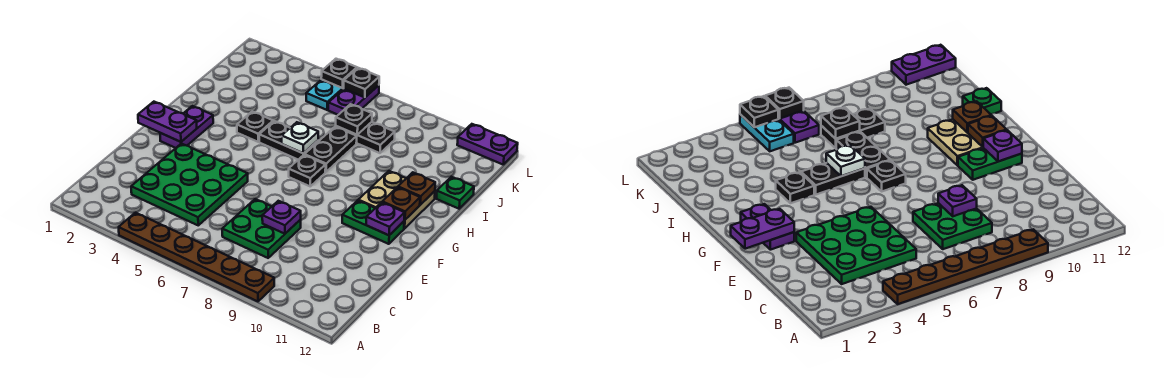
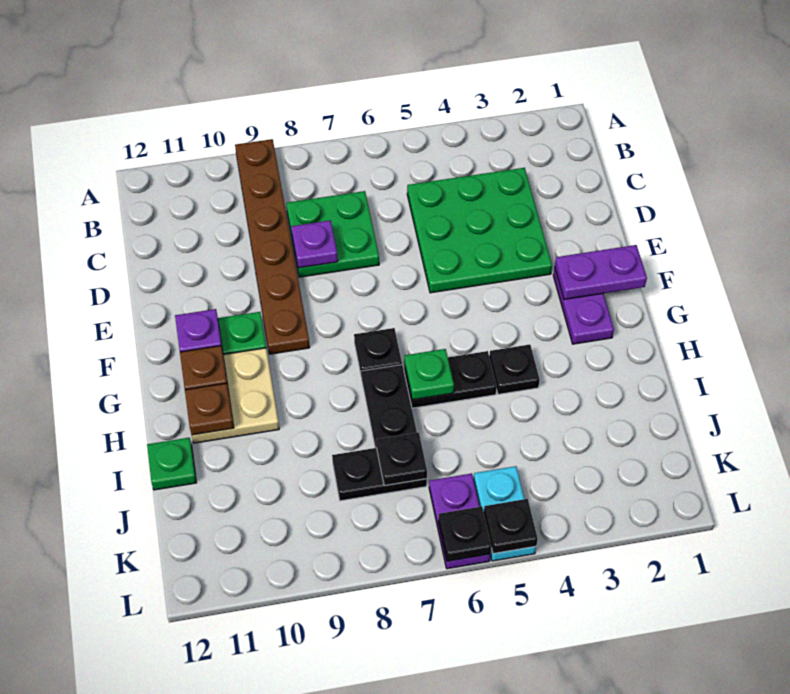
brown 1x6 plate [119,213,274,301] -> brown 1x6 plate turned to [235,139,310,354]
white 1x1 plate [282,122,318,153] -> green 1x1 plate [404,349,454,400]
purple 1x2 plate [457,124,518,164] -> none

